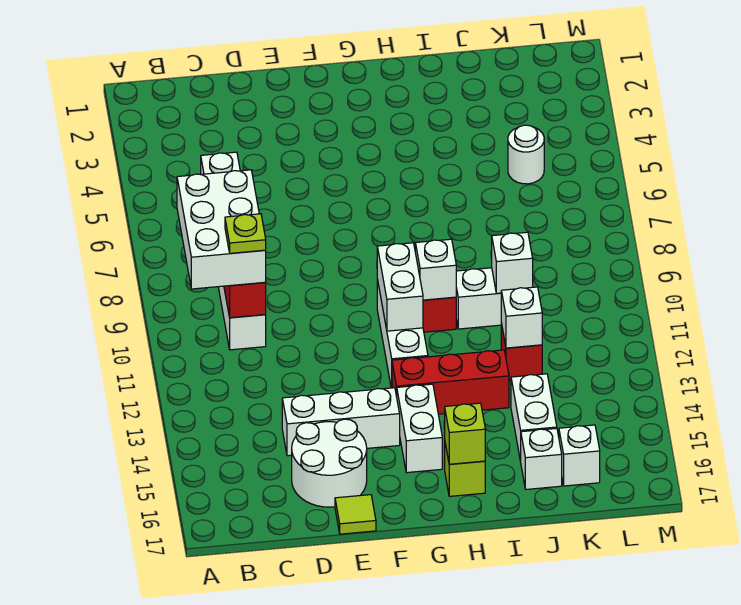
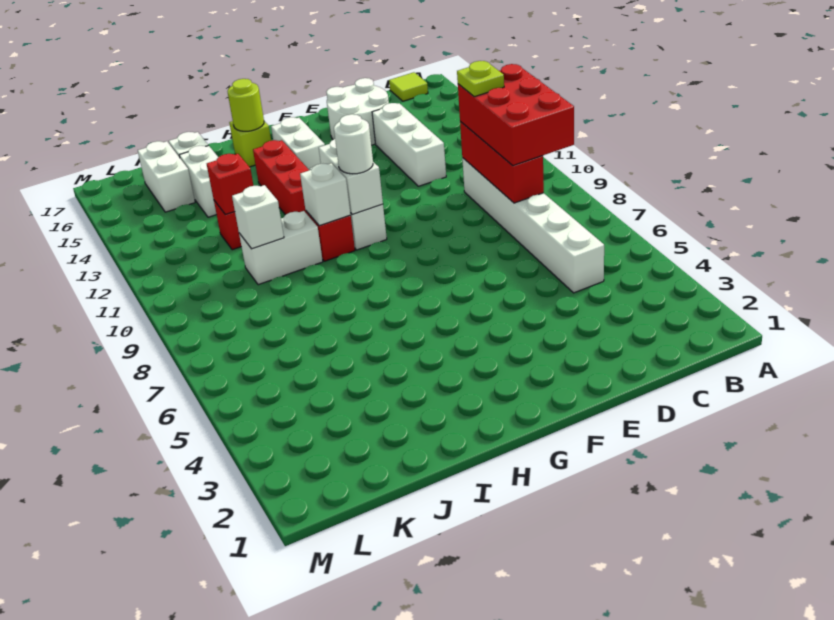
white 2x3 brick [177,170,266,289] -> red 2x3 brick [458,64,574,166]
white 1x3 brick [282,388,400,456] -> white 1x3 brick turned to [372,103,446,186]
lime 1x1 tile [335,495,376,534] -> lime 1x1 tile moved to [389,72,428,101]
red 1x3 brick [392,350,509,414] -> red 1x3 brick turned to [253,140,309,215]
lime 1x1 brick [445,403,485,464] -> lime 1x1 round brick [228,79,264,131]
white 1x1 brick [501,287,542,348] -> red 1x1 brick [207,154,254,214]
white 1x1 round brick [508,125,544,184] -> white 1x1 round brick moved to [334,114,373,174]
white 1x1 brick [559,425,600,486] -> white 1x2 brick [138,141,195,212]

